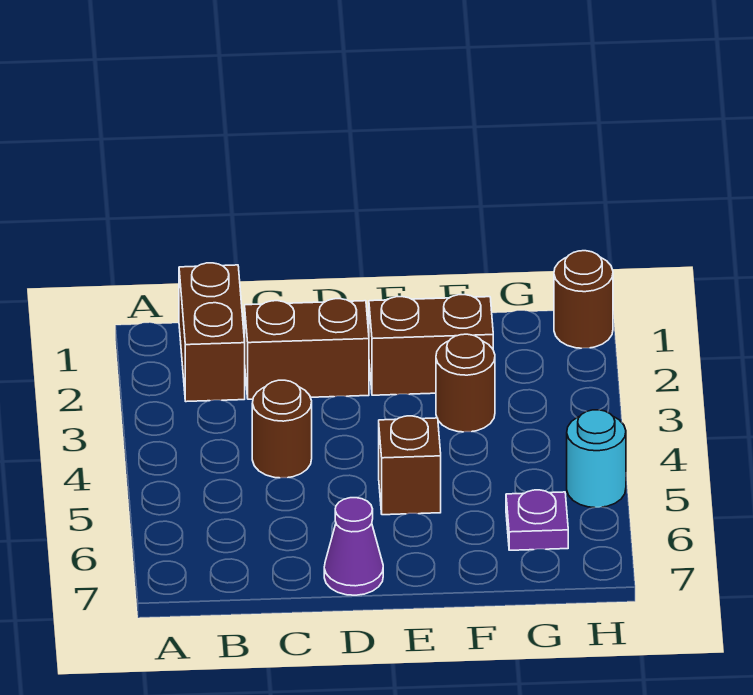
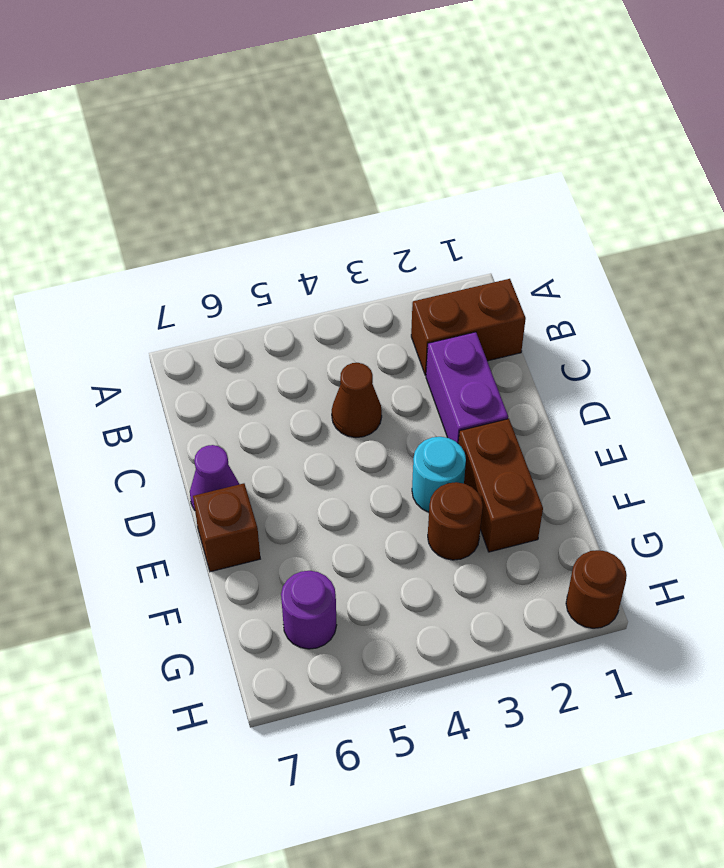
brown 1x2 brick [245,299,369,399] -> purple 1x2 brick [426,332,508,443]
brown 1x1 round brick [252,380,312,478] -> brown 1x1 cone [332,363,382,438]
brown 1x1 brick [379,416,441,515] -> brown 1x1 brick moved to [193,483,260,572]
purple 1x1 plate [506,490,568,550] -> purple 1x1 round brick [281,571,337,649]
cyan 1x1 round brick [567,410,626,507] -> cyan 1x1 round brick moved to [412,437,466,512]

